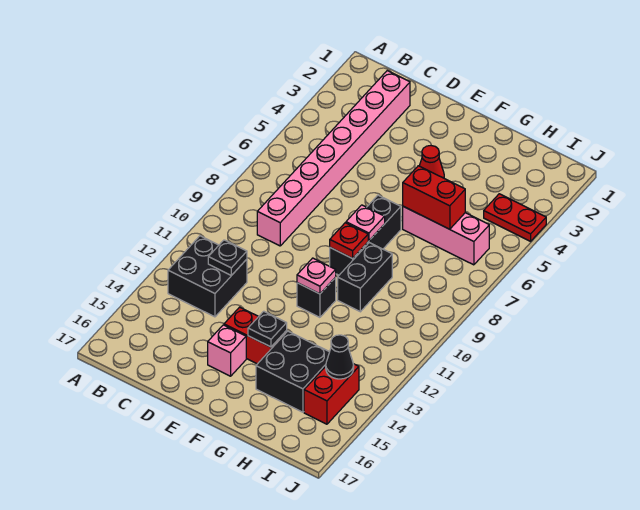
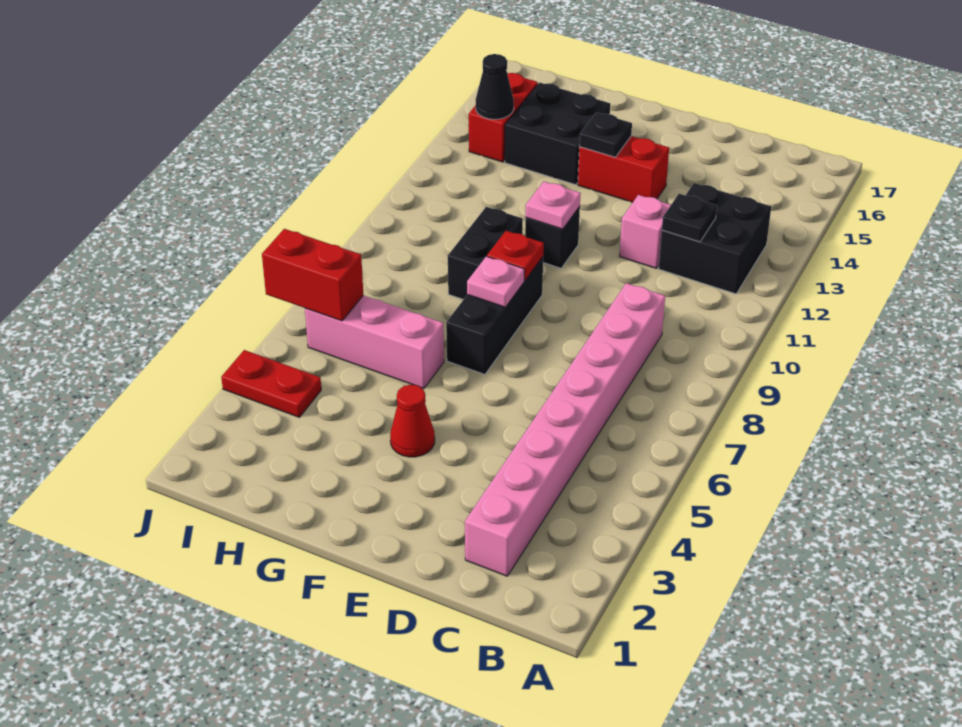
pink 1x1 brick [208,325,246,376] -> pink 1x1 brick moved to [619,195,671,268]
red 1x2 brick [403,166,465,229] -> red 1x2 brick moved to [262,229,363,321]

